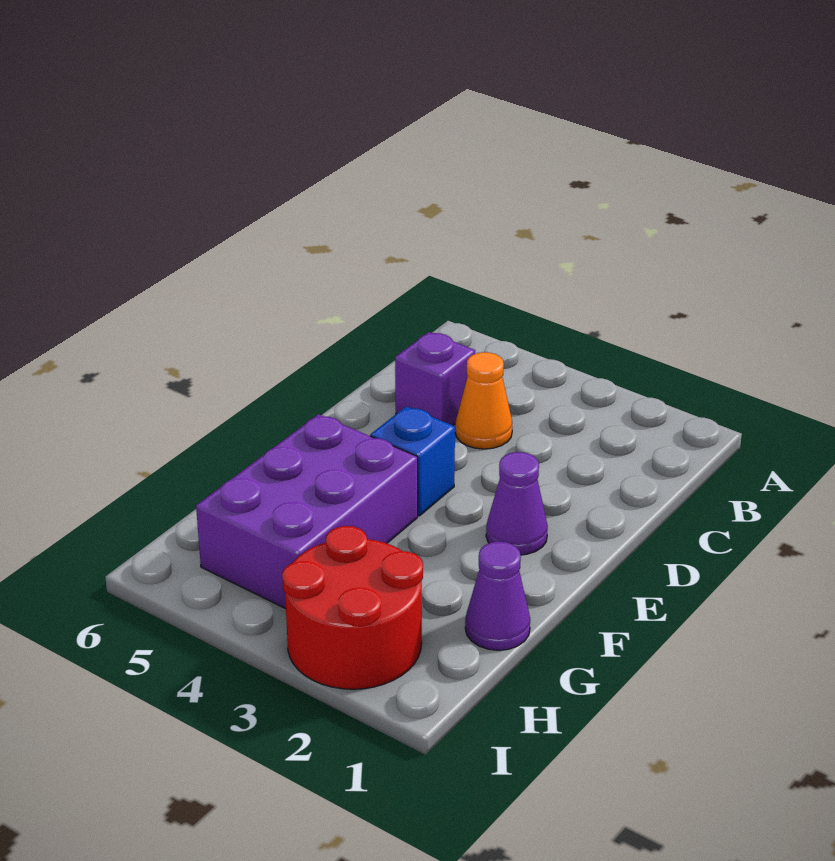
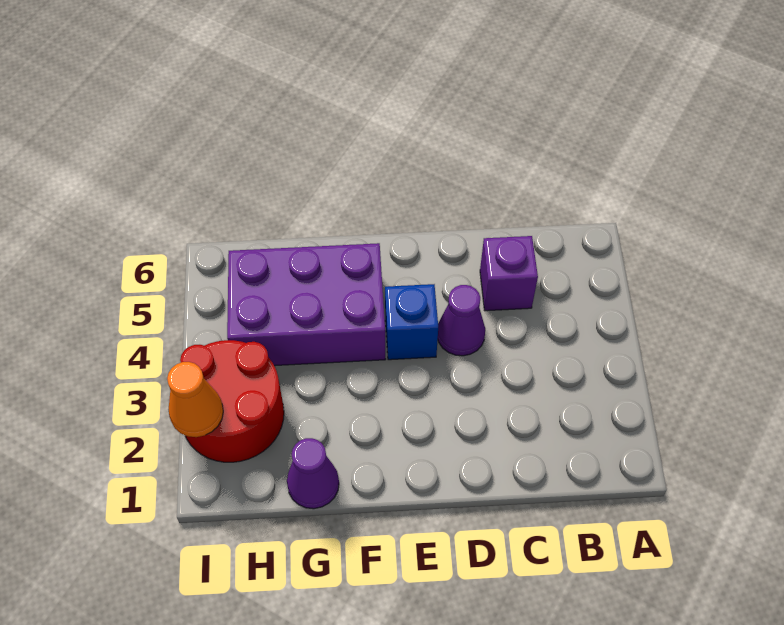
orange 1x1 cone [455,352,512,449] -> orange 1x1 cone moved to [167,362,223,437]
purple 1x1 cone [486,452,548,555] -> purple 1x1 cone moved to [438,285,485,356]

